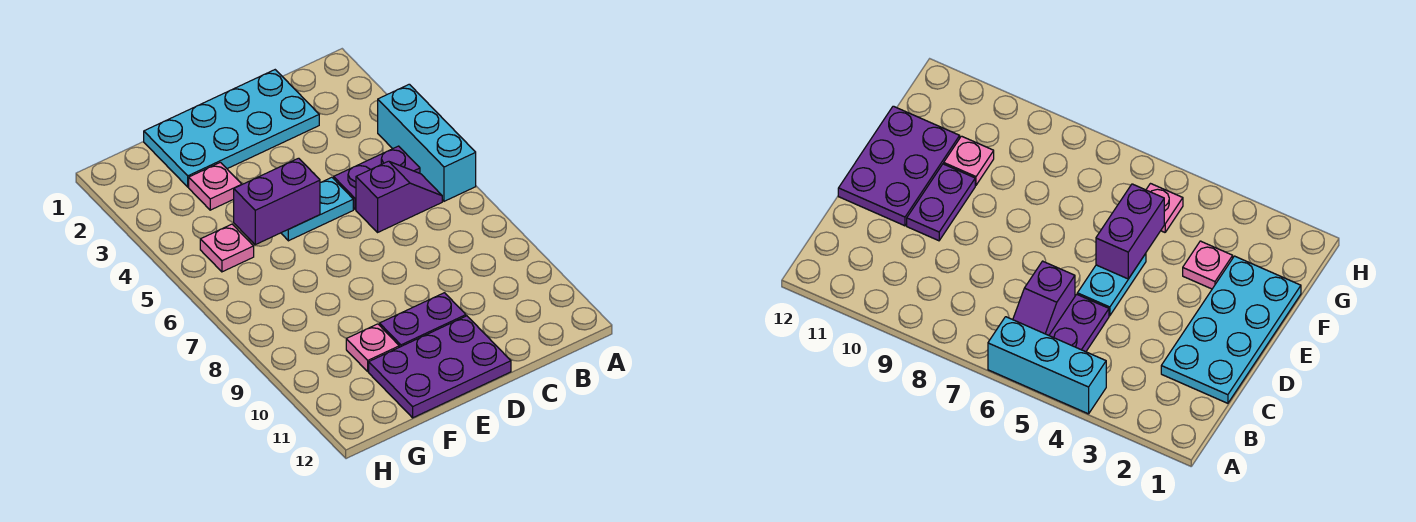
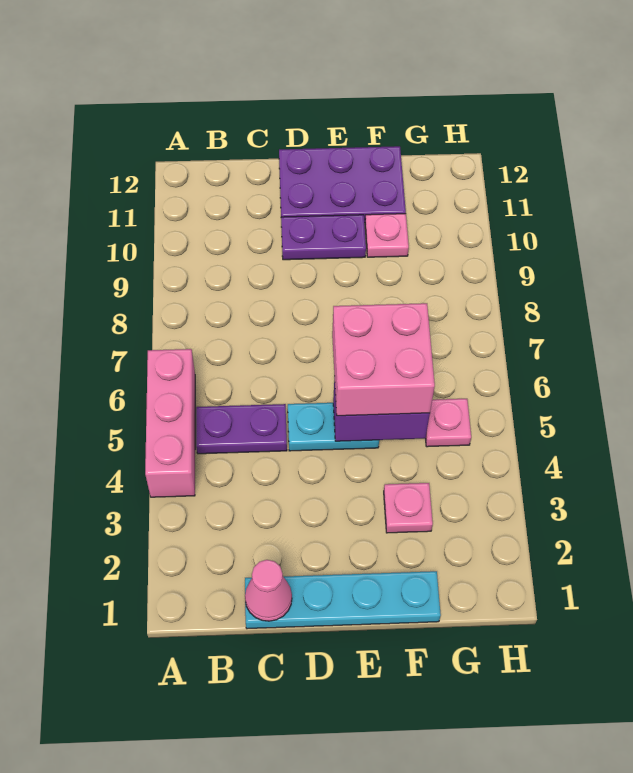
cyan 1x3 brick [378,84,476,201] -> pink 1x3 brick [145,349,195,497]
purple 1x2 slope [356,161,442,232] -> none
cyan 2x4 plate [144,70,319,187] -> cyan 1x4 plate [245,571,441,629]
none -> pink 1x1 cone [245,560,292,621]
none -> pink 2x2 brick [332,303,435,416]

